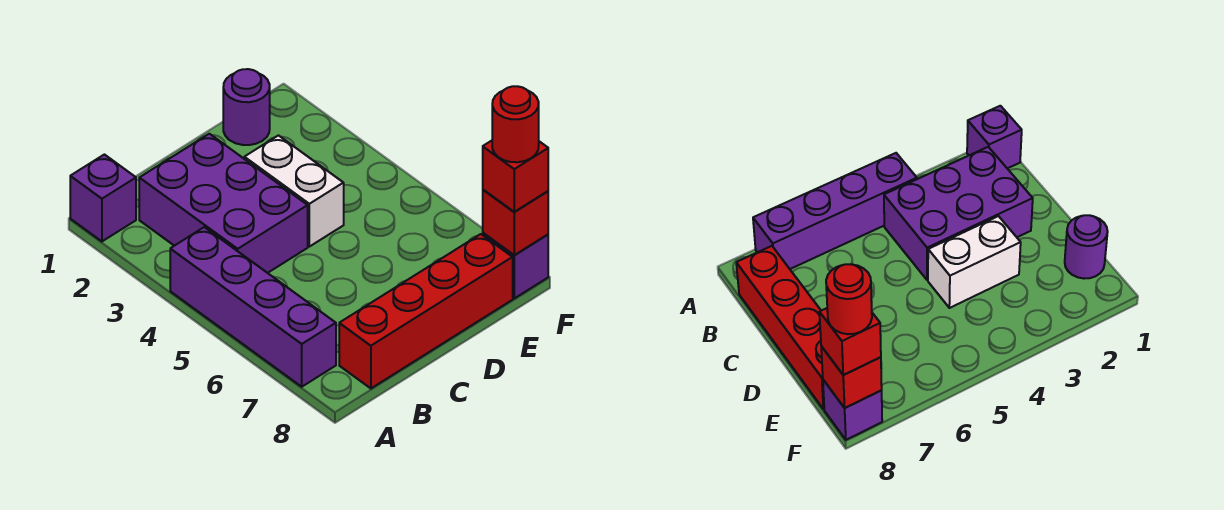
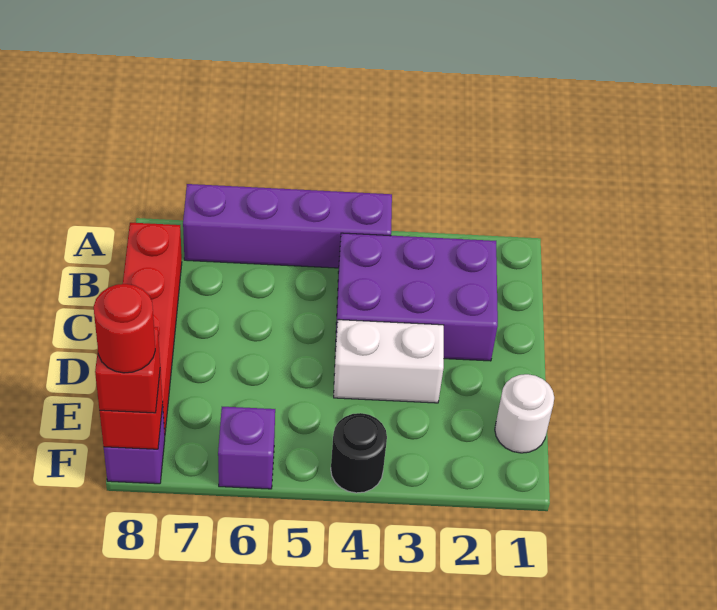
purple 1x1 brick [70,155,136,241] -> purple 1x1 brick moved to [218,407,275,489]
purple 1x1 round brick [223,69,270,145] -> white 1x1 round brick [495,374,554,453]
none -> black 1x1 round brick [331,413,387,493]

